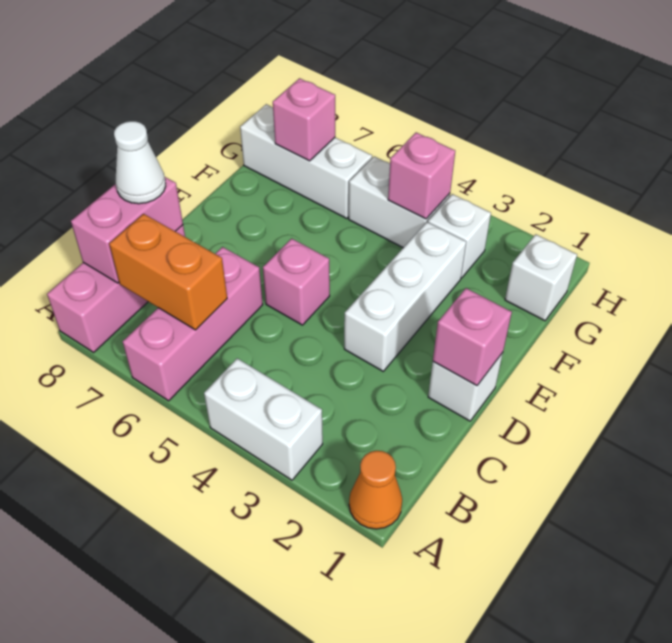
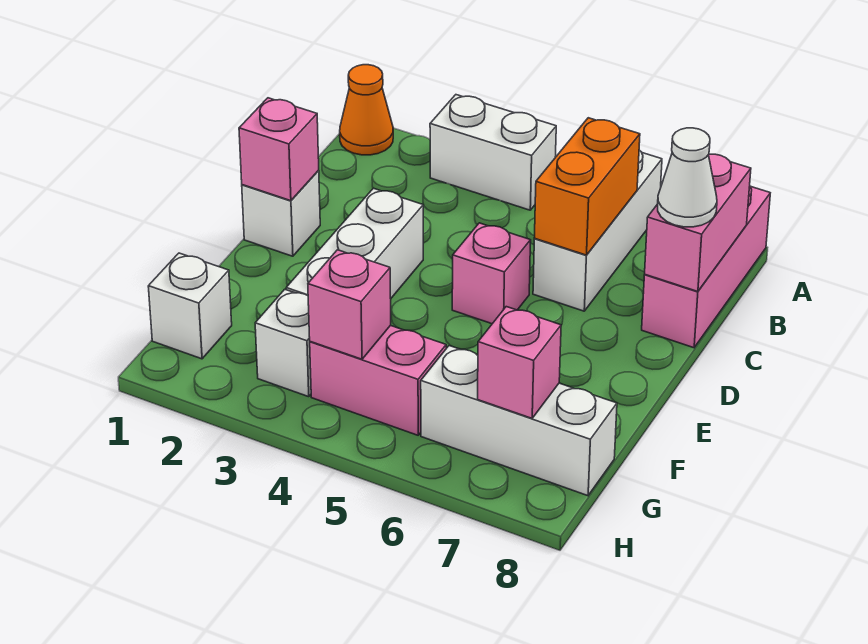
pink 1x3 brick [123,247,263,401] -> white 1x3 brick [533,150,662,311]
orange 1x2 brick [109,214,227,330] -> orange 1x2 brick turned to [534,118,640,255]
white 1x2 brick [349,156,450,248] -> pink 1x2 brick [310,325,446,435]

